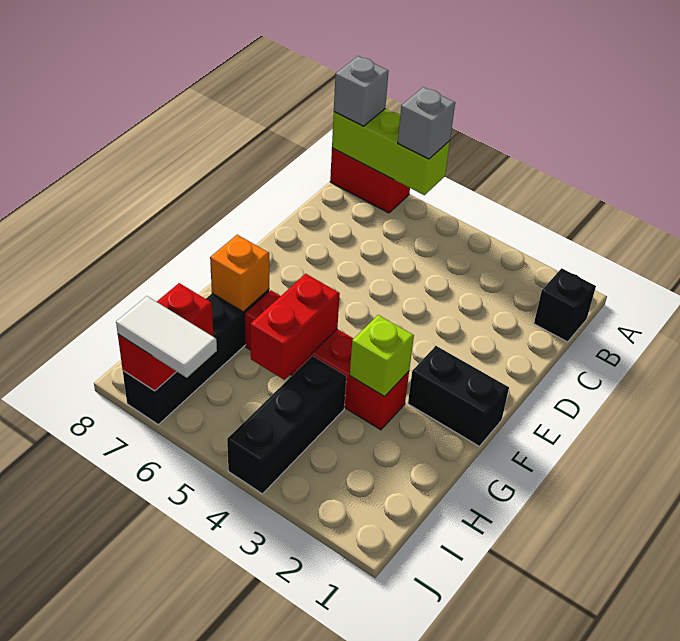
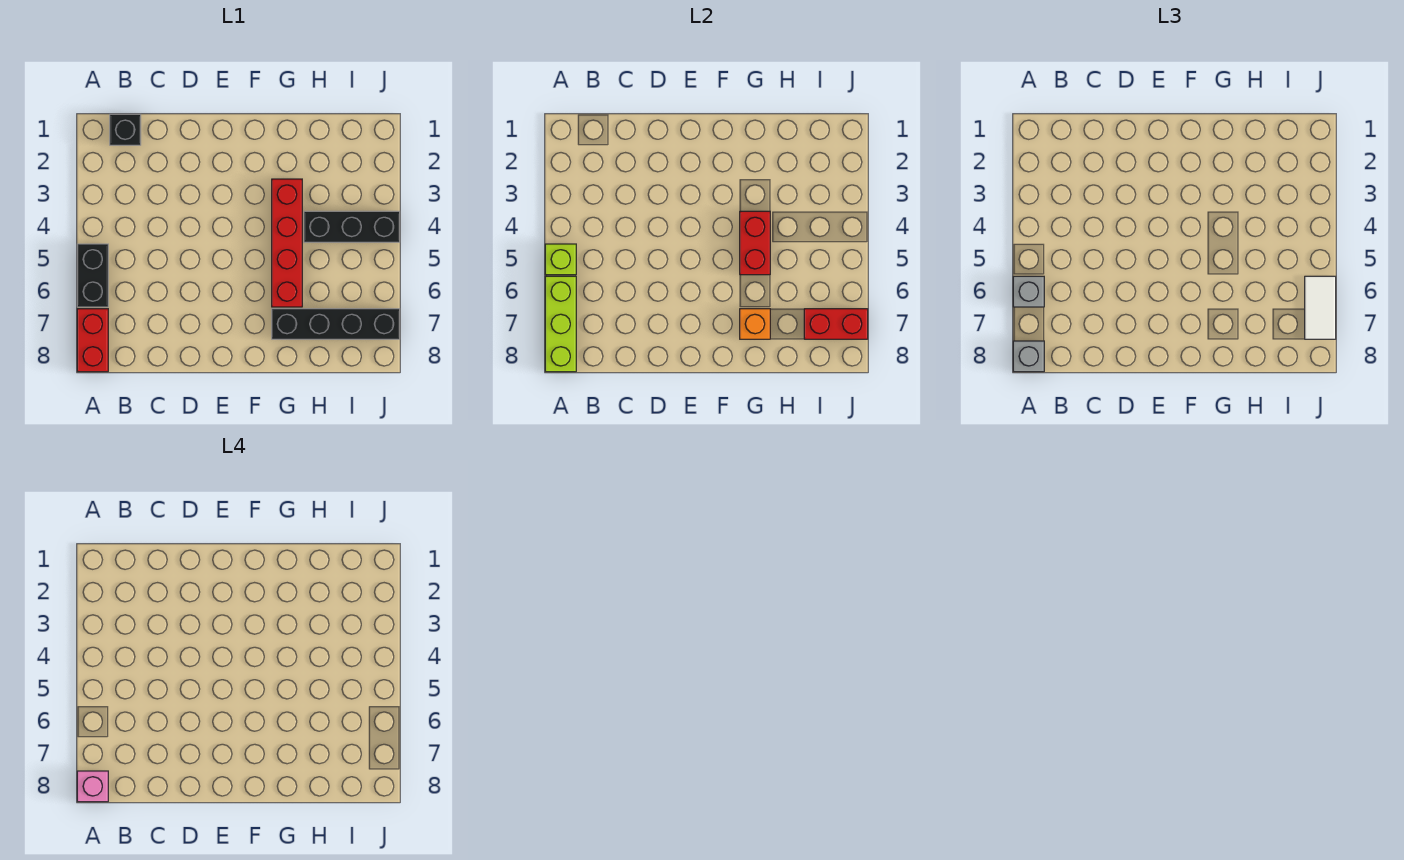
none -> pink 1x1 brick [77,771,108,802]
black 1x2 brick [408,346,509,446] -> black 1x2 brick moved to [77,244,108,307]
lime 1x1 brick [350,315,414,397] -> lime 1x1 brick moved to [545,244,576,275]
red 1x2 brick [250,274,340,380] -> red 1x2 brick turned to [740,211,770,275]

